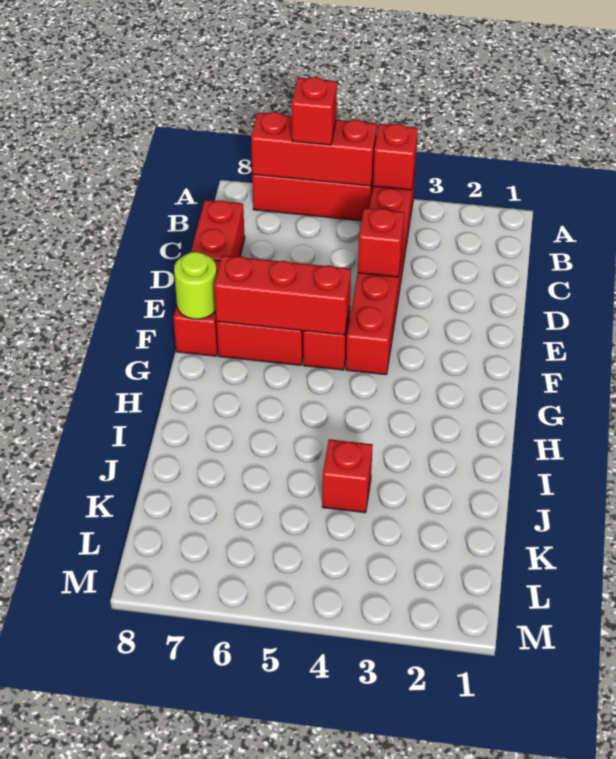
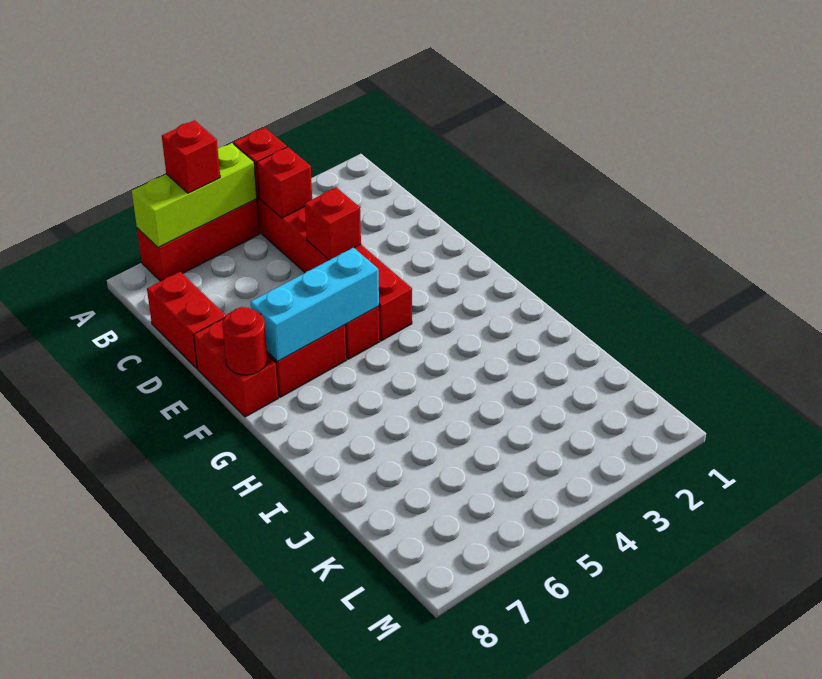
red 1x3 brick [251,112,377,186] -> lime 1x3 brick [132,143,257,248]
red 1x3 brick [214,255,351,335] -> cyan 1x3 brick [250,248,379,362]
lime 1x1 round brick [174,252,217,319] -> red 1x1 round brick [222,307,268,375]
red 1x1 brick [322,439,373,513] -> red 1x1 brick moved to [257,147,312,218]

